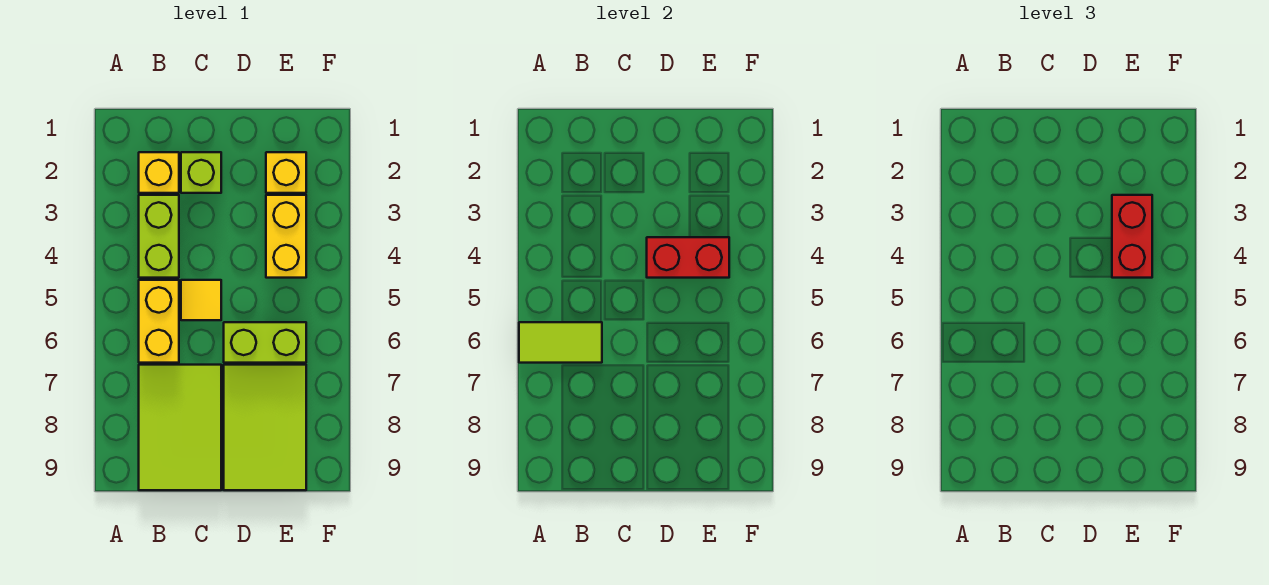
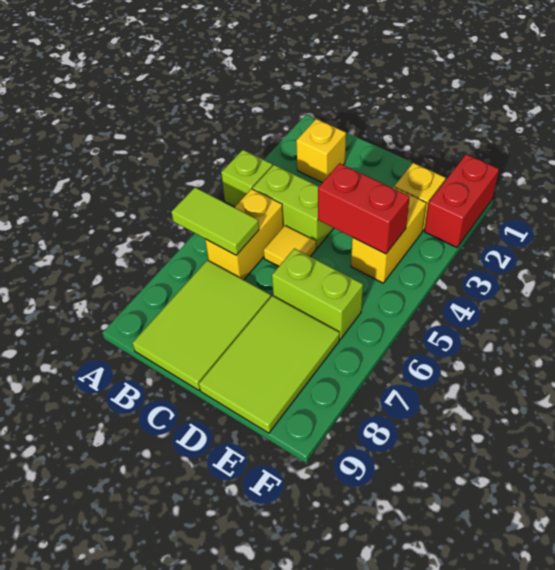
lime 1x2 brick [139,195,179,278] -> lime 1x2 brick turned to [253,165,334,249]
lime 1x1 brick [181,152,221,193] -> lime 1x1 brick moved to [221,150,272,207]
red 1x2 brick [1112,195,1152,278] -> red 1x2 brick moved to [425,154,499,247]

